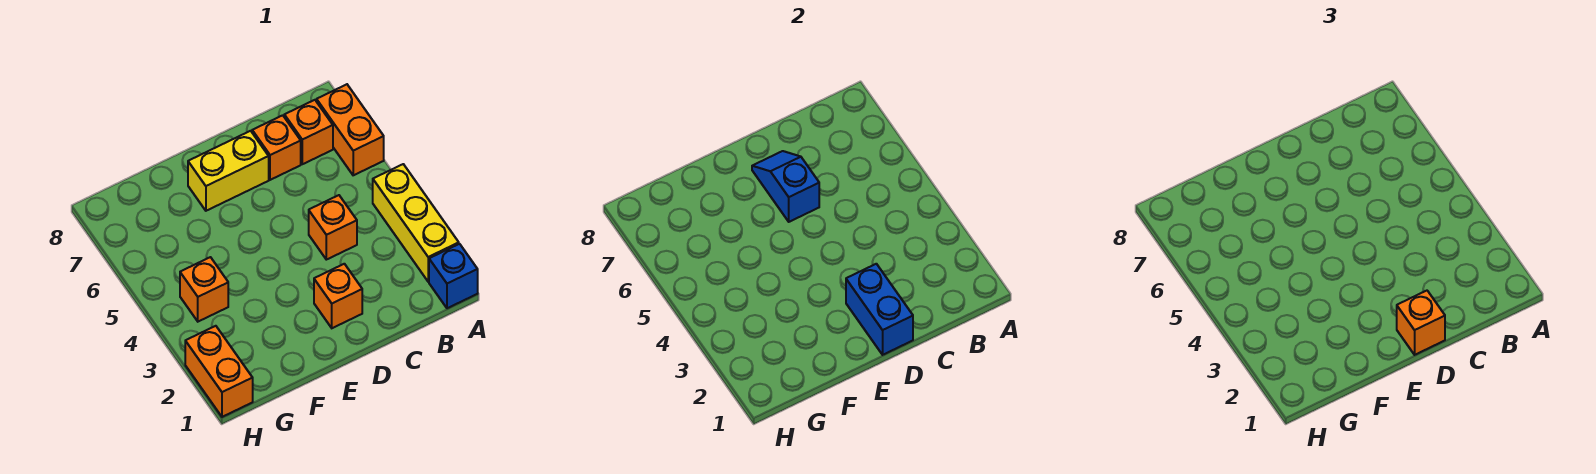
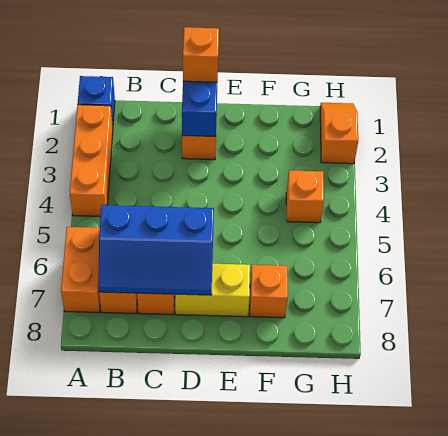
yellow 1x3 brick [373,164,459,282] -> orange 1x3 brick [70,105,113,216]
orange 1x1 brick [309,195,357,260] -> orange 1x1 brick moved to [250,265,288,318]
blue 1x2 slope [752,151,819,222] -> blue 2x3 slope [99,205,214,295]
orange 1x2 brick [185,326,253,417] -> orange 1x2 slope [320,103,358,164]

